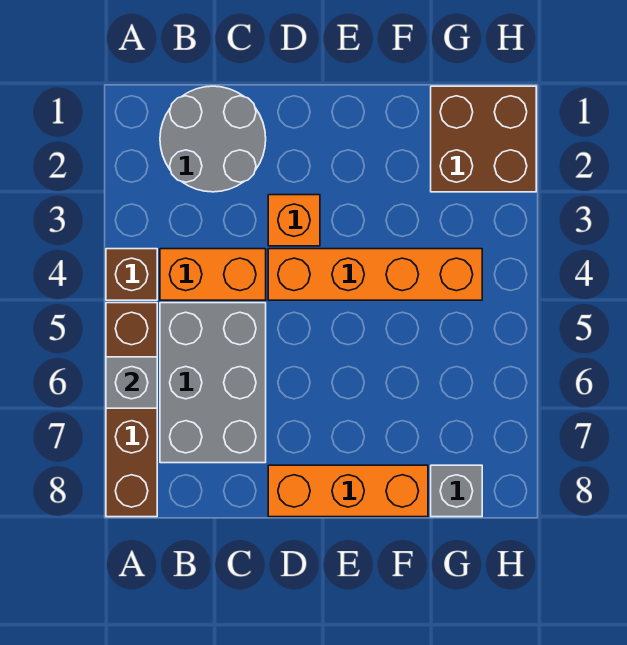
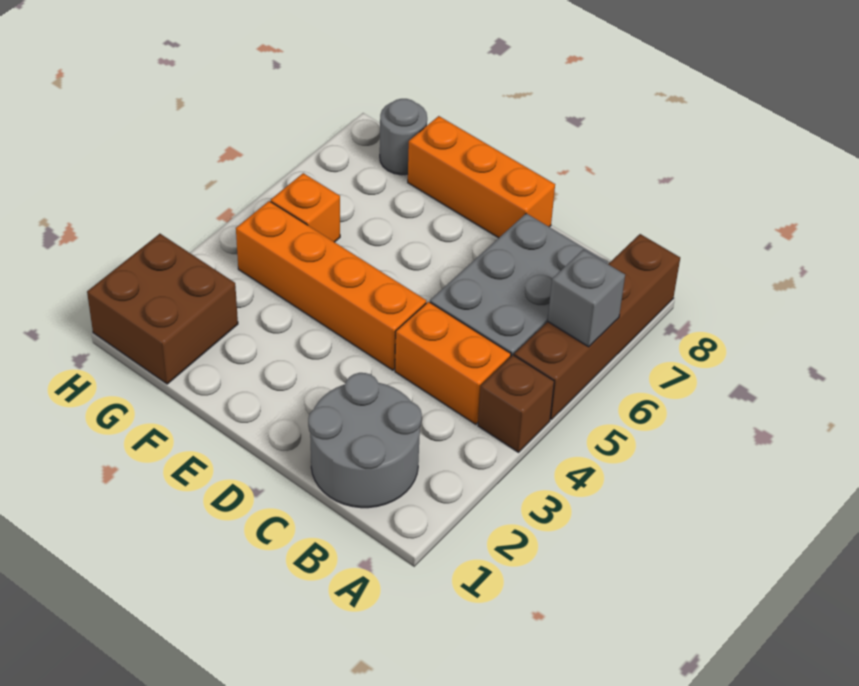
orange 1x1 brick [268,195,320,246] -> orange 1x1 brick moved to [271,173,340,242]
grey 1x1 brick [431,465,482,517] -> grey 1x1 round brick [380,99,427,175]

